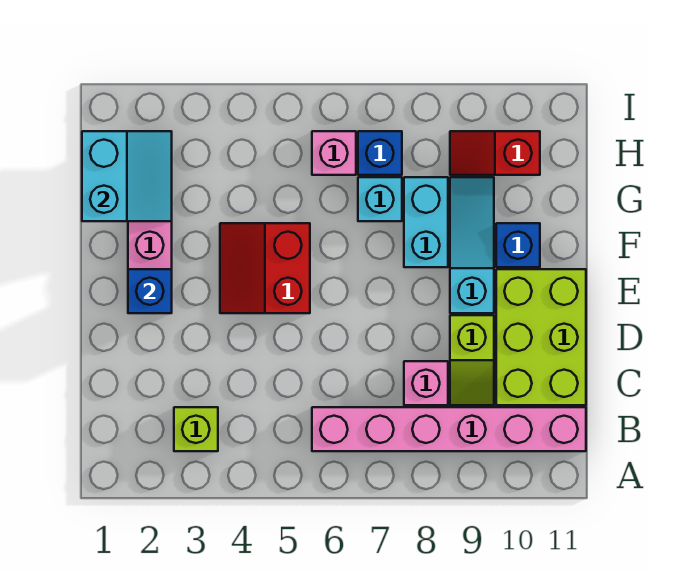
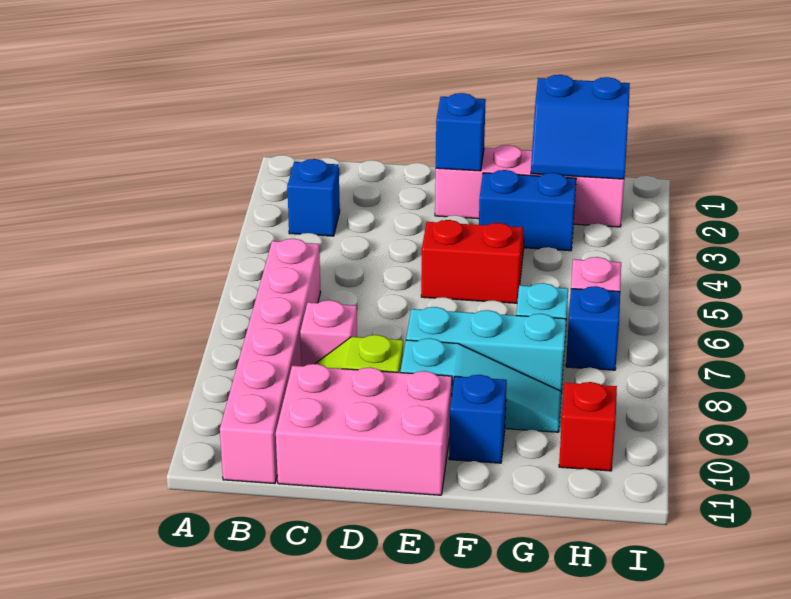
lime 1x1 brick [174,407,218,451] -> blue 1x1 brick [287,159,340,236]
lime 2x3 brick [496,269,586,405] -> pink 2x3 brick [276,364,452,495]
none -> blue 1x2 brick [479,170,576,251]
cyan 1x2 brick [404,177,448,267] -> cyan 1x3 brick [406,307,566,394]
cyan 2x2 slope [82,131,172,221] -> blue 2x2 slope [531,75,630,179]

